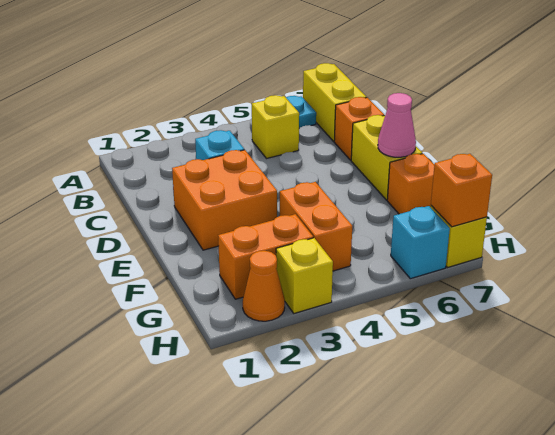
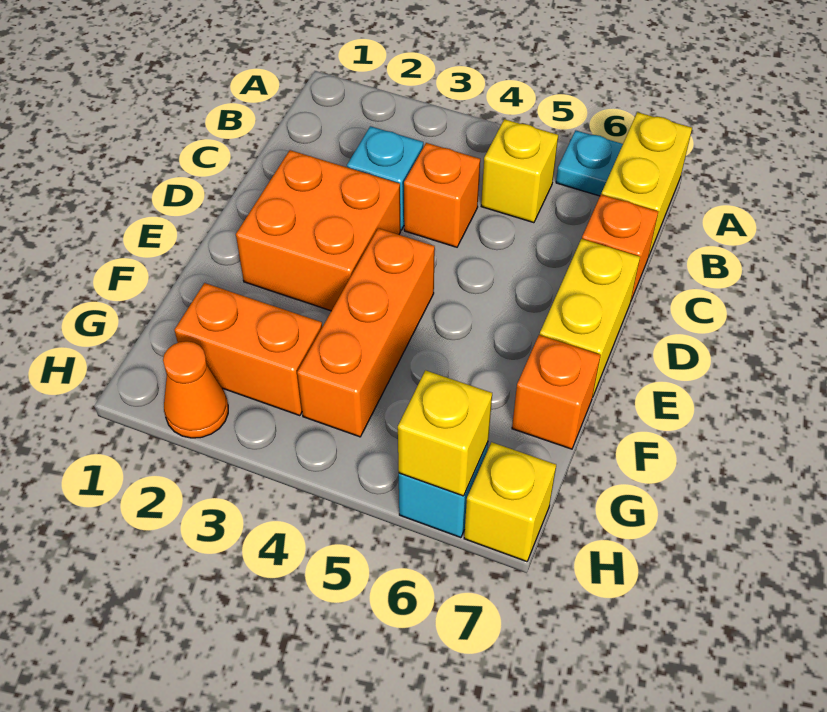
pink 1x1 cone [378,93,416,157] -> none
orange 1x2 brick [280,182,352,271] -> orange 1x3 brick [297,228,435,437]
yellow 1x1 brick [276,238,333,313] -> yellow 1x1 brick moved to [398,370,492,496]
orange 1x1 brick [431,154,492,227] -> orange 1x1 brick moved to [404,143,480,247]

